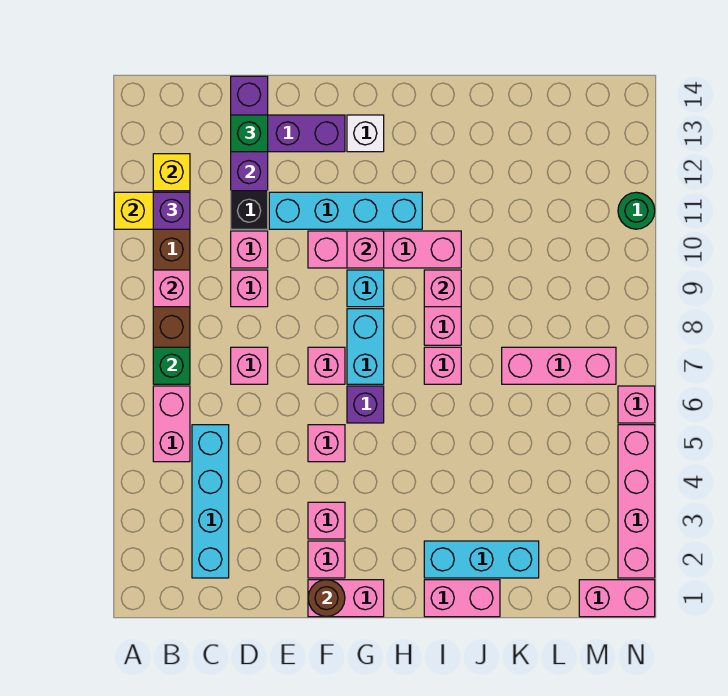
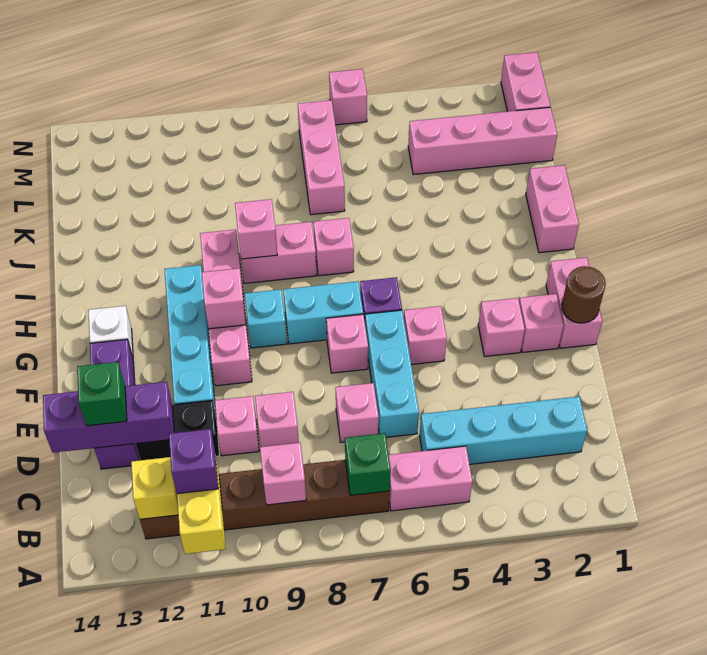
cyan 1x3 brick [424,541,539,578] -> cyan 1x3 brick moved to [365,310,419,437]
pink 1x4 brick [618,425,655,578] -> pink 1x4 brick moved to [408,107,557,174]
green 1x1 round brick [618,192,655,229] -> none

